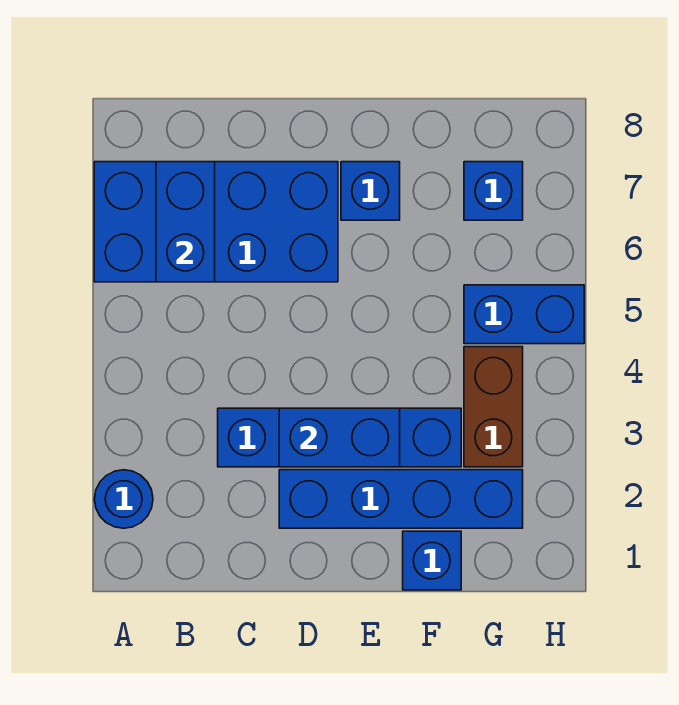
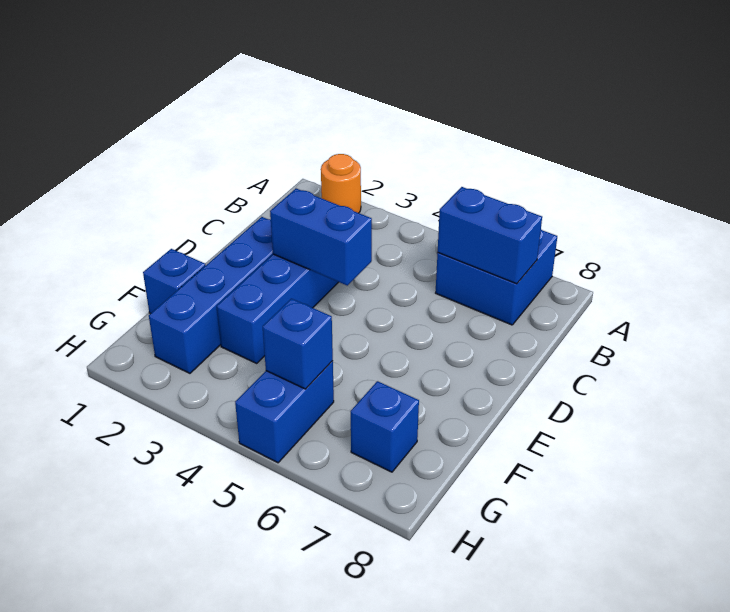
blue 1x1 round brick [94,470,153,528] -> orange 1x1 round brick [321,154,361,213]
blue 2x4 brick [94,162,338,282] -> blue 2x2 brick [436,230,557,325]
blue 1x2 brick [279,408,400,467] -> blue 1x2 brick turned to [270,189,372,285]
blue 1x1 brick [341,162,400,220] -> blue 1x1 brick moved to [263,299,333,389]
brown 1x2 brick [464,347,523,467] -> none

